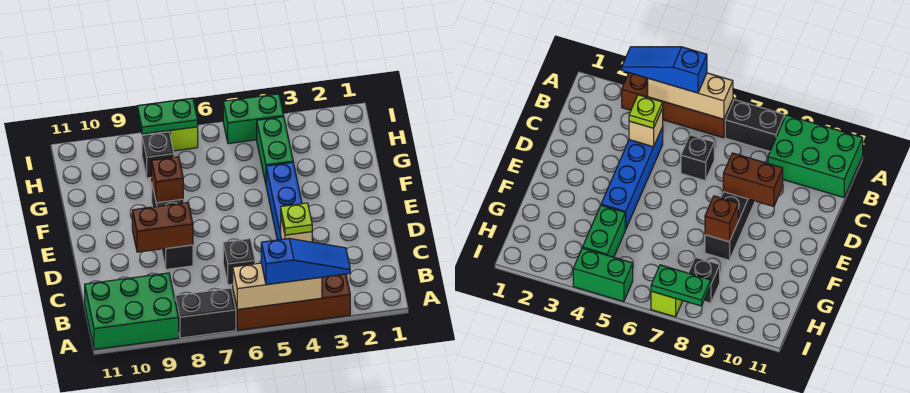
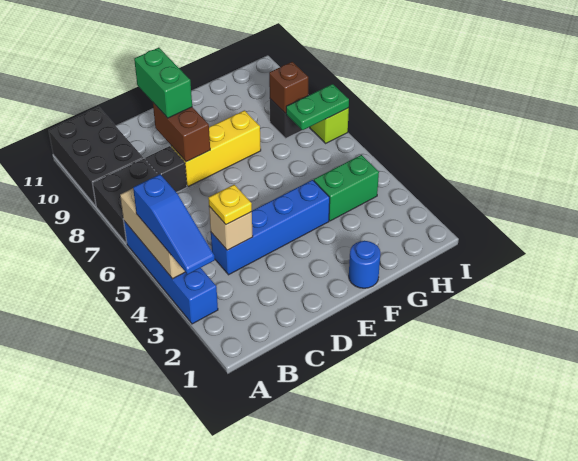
brown 1x4 brick [233,274,350,330] -> blue 1x4 brick [124,221,218,324]
black 1x2 brick [175,288,236,338] -> black 2x2 brick [93,158,158,244]
green 2x3 brick [85,273,179,349] -> black 2x3 brick [49,107,143,206]
lime 1x1 plate [281,203,312,235] -> yellow 1x1 plate [208,185,252,225]
black 1x1 brick [223,239,255,285] -> black 1x1 brick moved to [145,146,187,192]
black 1x3 brick [152,185,193,269] -> yellow 1x3 brick [171,110,261,187]
none -> blue 1x1 round brick [349,241,380,288]
brown 1x1 brick [152,157,183,203] -> brown 1x1 brick moved to [269,62,308,114]
green 1x2 brick [223,94,284,144] -> green 1x2 brick moved to [134,48,192,118]
green 1x2 plate [137,98,198,134] -> green 1x2 plate turned to [286,84,349,130]

